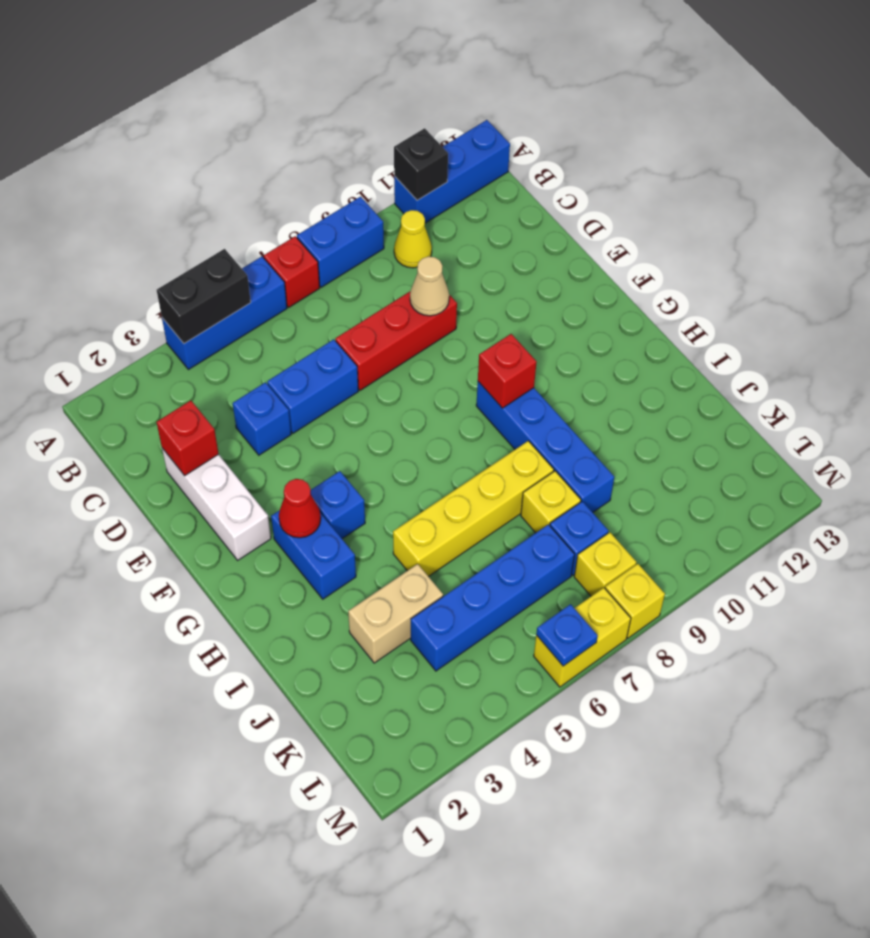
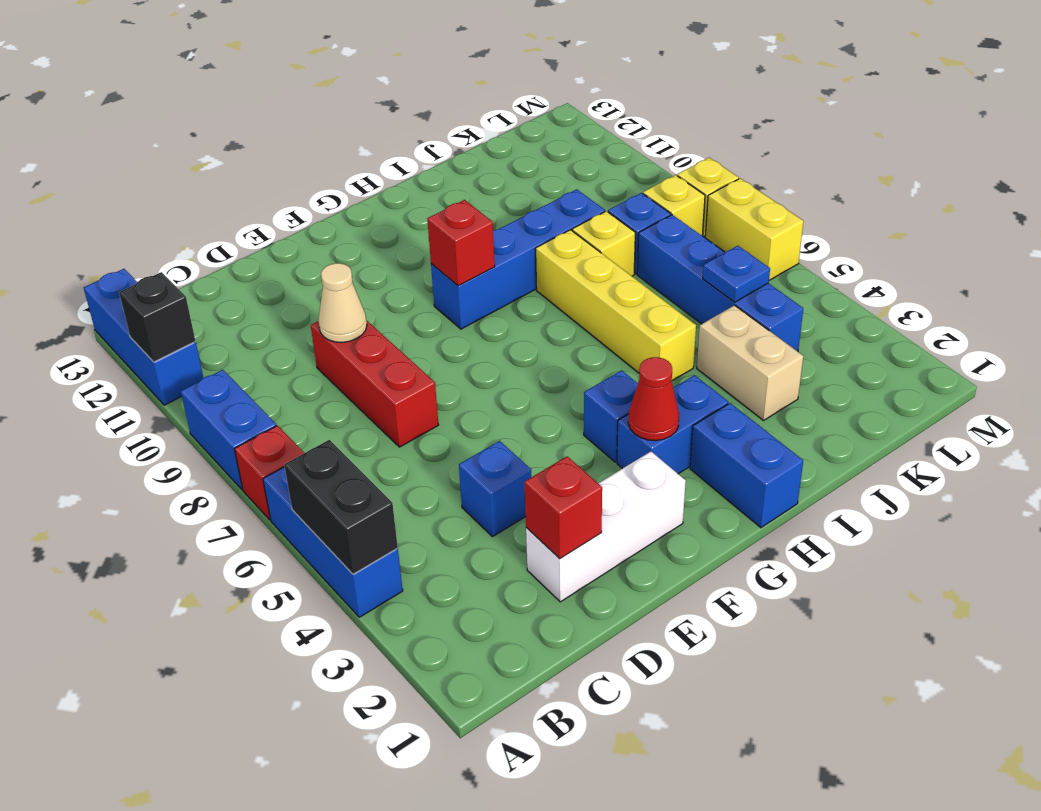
yellow 1x1 cone [394,210,432,268] -> none
blue 1x2 brick [267,339,358,433] -> blue 1x2 brick moved to [690,403,803,528]
blue 1x1 plate [536,604,598,666] -> blue 1x1 plate moved to [703,246,770,302]

